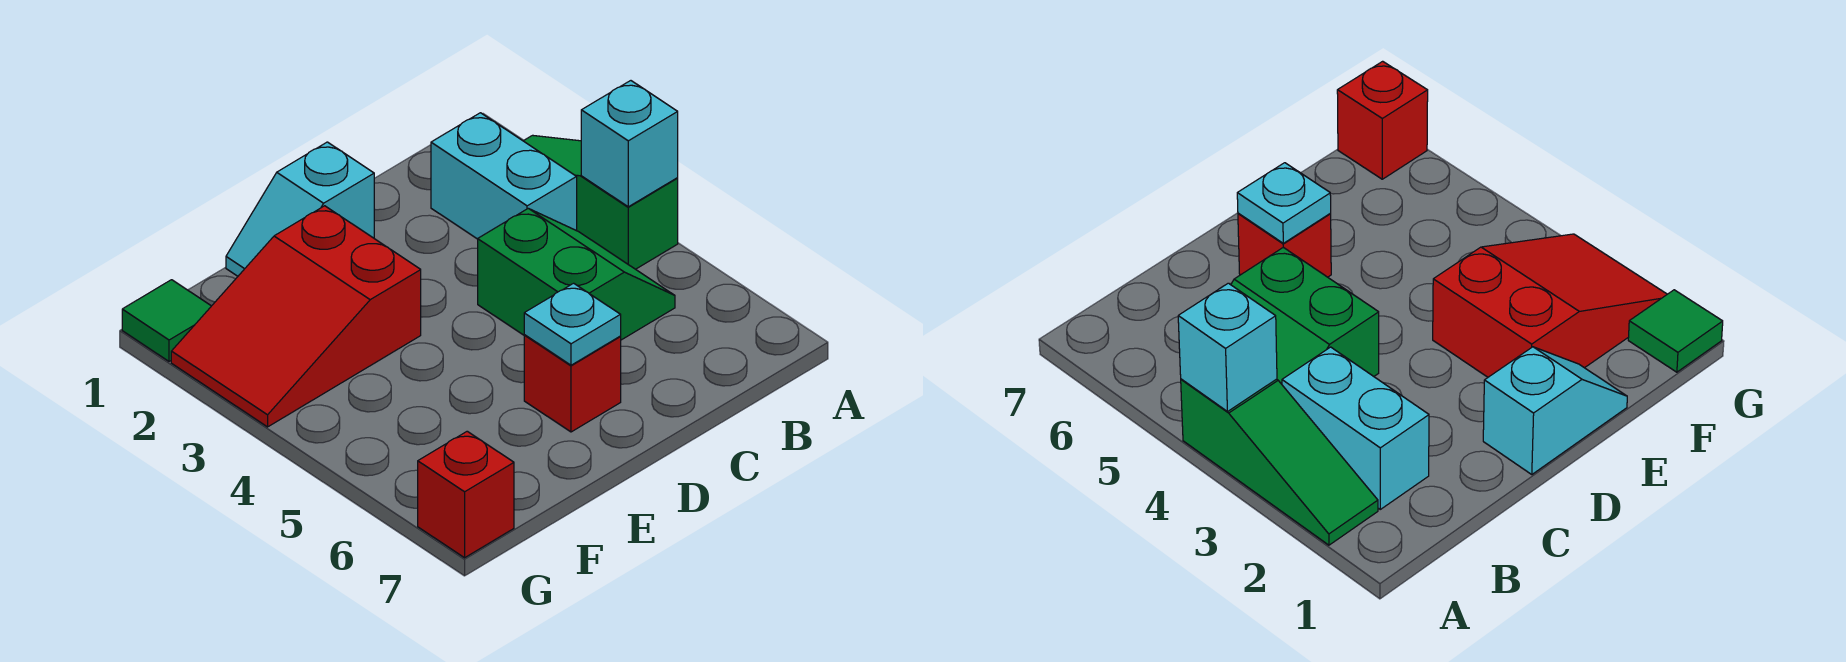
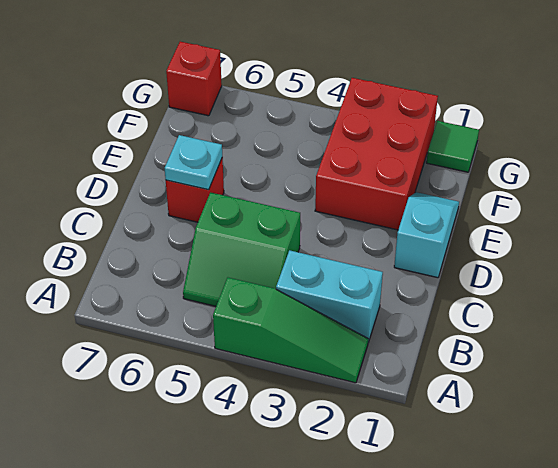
cyan 1x1 brick [581,81,678,207] -> none
red 2x3 slope [171,206,421,427] -> red 2x3 brick [315,78,438,230]

